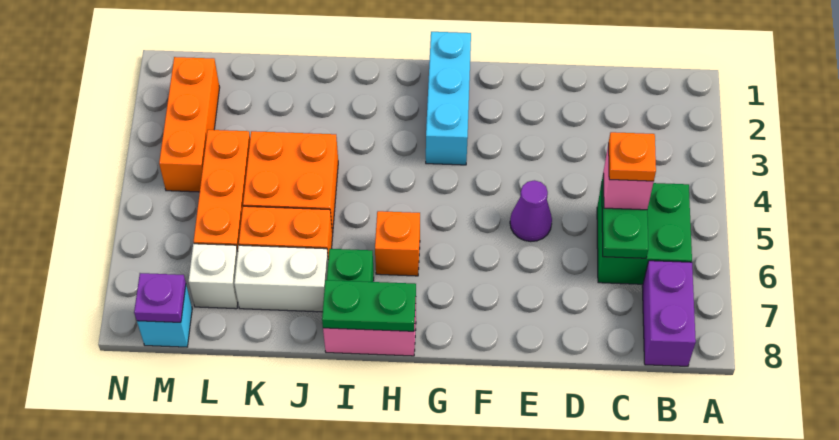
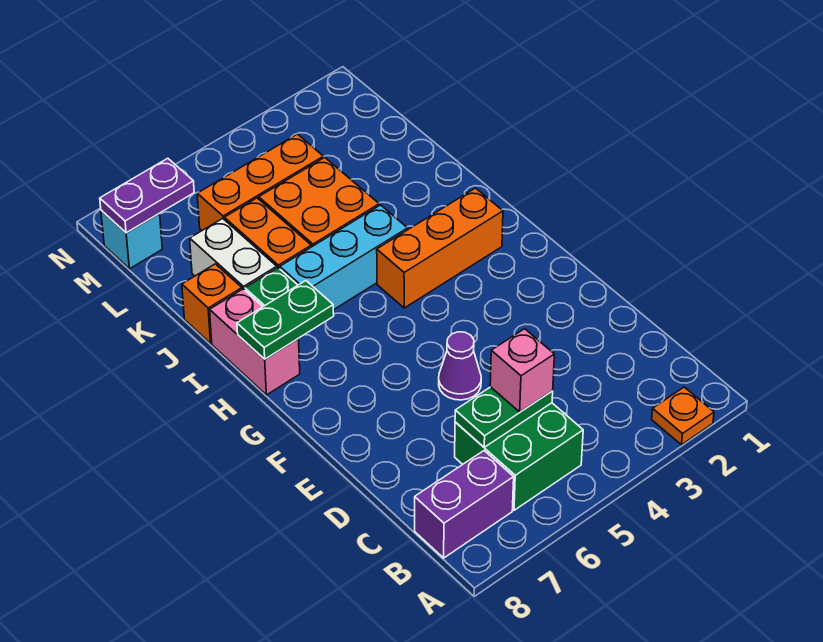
orange 1x1 plate [609,132,656,181] -> orange 1x1 plate moved to [652,387,714,445]
cyan 1x3 brick [426,32,471,165] -> cyan 1x3 brick moved to [280,205,408,310]
orange 1x1 brick [375,211,420,276] -> orange 1x1 brick moved to [182,264,242,343]
green 1x2 plate [322,280,416,331] -> green 1x2 plate turned to [237,281,334,359]
white 1x1 brick [189,244,238,309] -> none
orange 1x3 brick [159,57,220,192] -> orange 1x3 brick moved to [377,188,503,308]
purple 1x1 plate [134,273,186,322] -> purple 1x2 plate [100,158,194,233]

